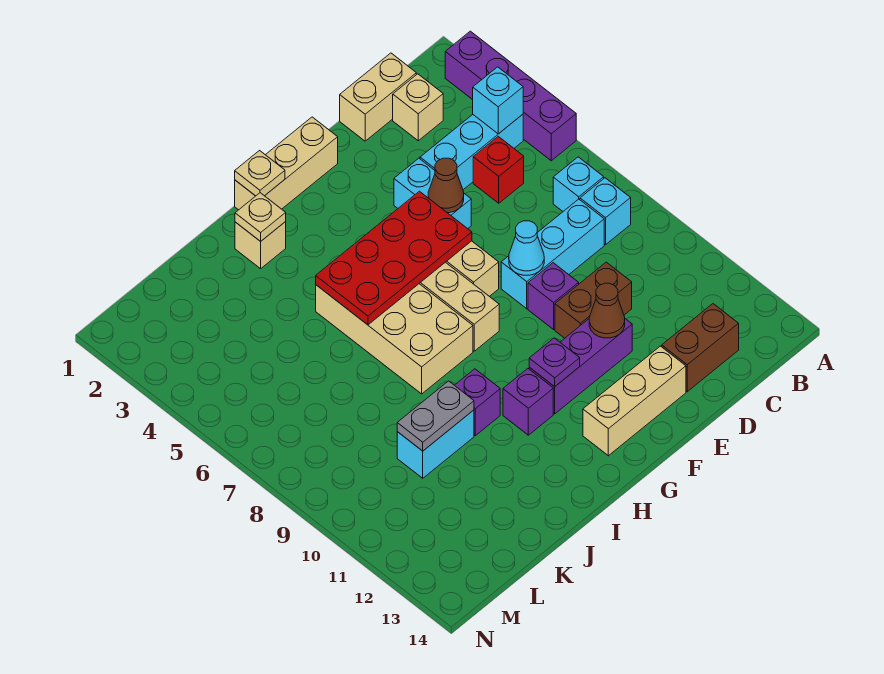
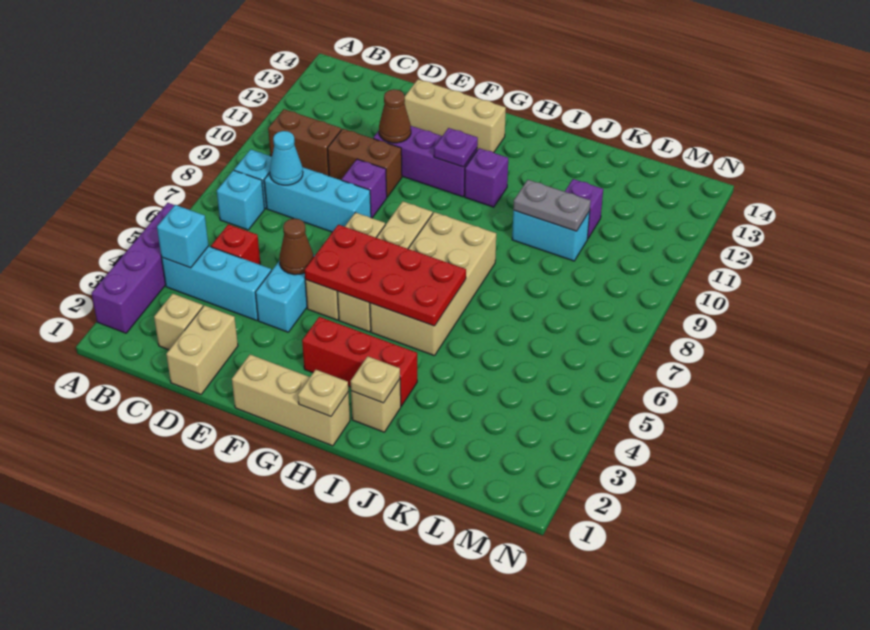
tan 1x2 brick [340,53,416,141] -> tan 1x2 brick turned to [166,305,238,394]
brown 1x2 brick [662,304,739,392] -> brown 1x2 brick moved to [268,109,341,176]
cyan 1x1 cone [509,221,544,275] -> cyan 1x1 cone moved to [270,131,303,185]
none -> red 1x3 brick [302,317,417,406]
purple 1x1 brick [455,369,500,436] -> purple 1x1 brick moved to [565,179,603,239]

